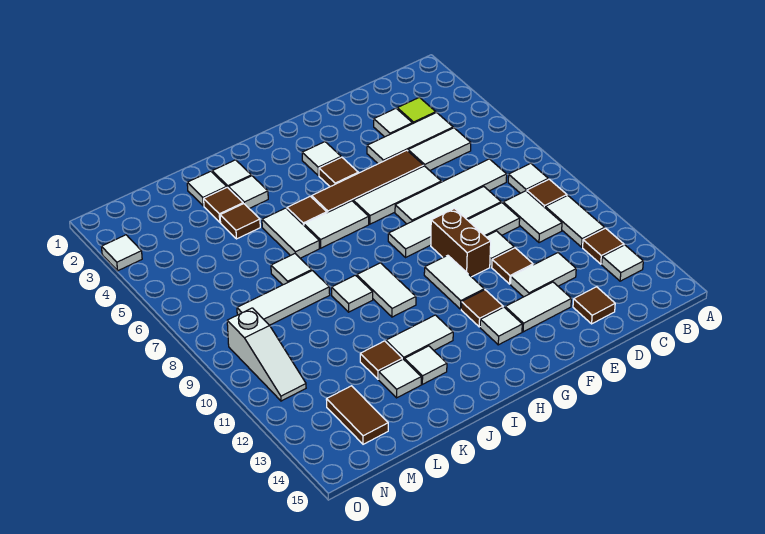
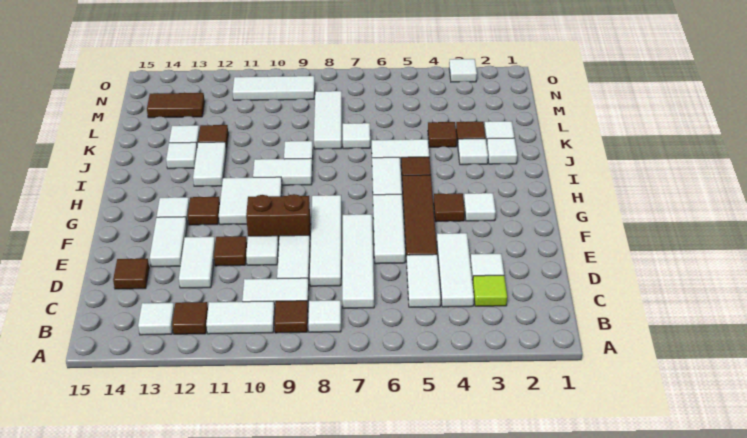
white 1x2 tile [424,255,484,309] -> white 2x2 tile [219,177,282,225]
white 1x3 slope [227,308,306,401] -> white 1x3 tile [233,76,315,100]

